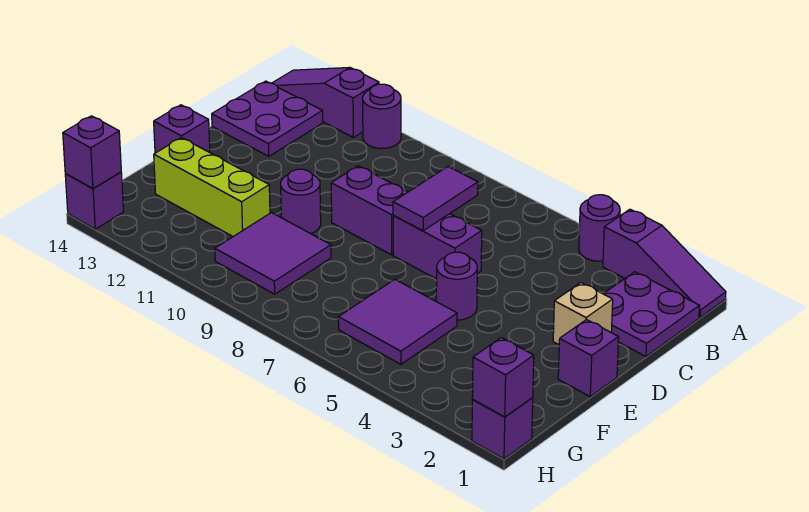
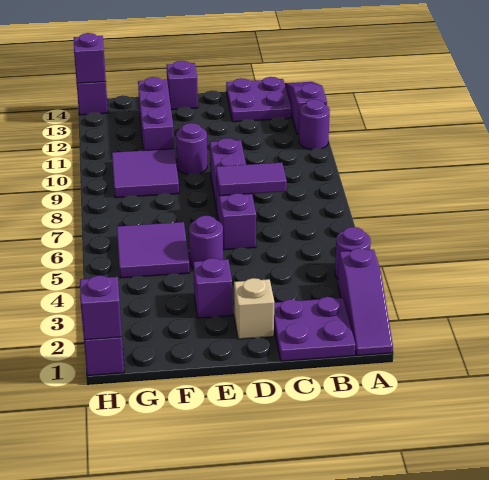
purple 1x1 brick [558,320,619,396] -> purple 1x1 brick moved to [193,258,232,318]
lime 1x3 brick [154,138,270,236] -> purple 1x3 brick [138,77,174,151]

